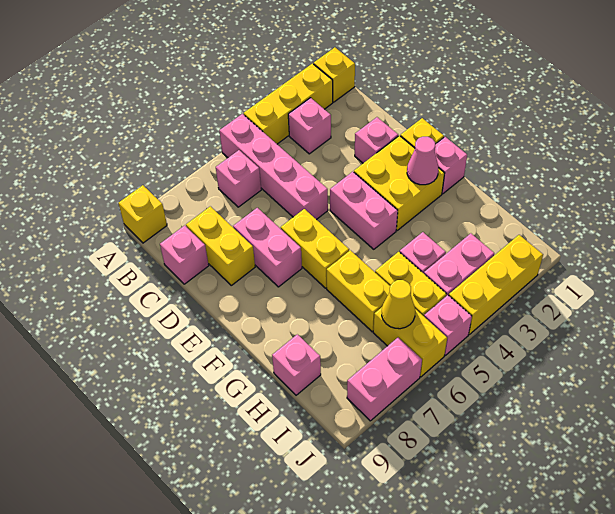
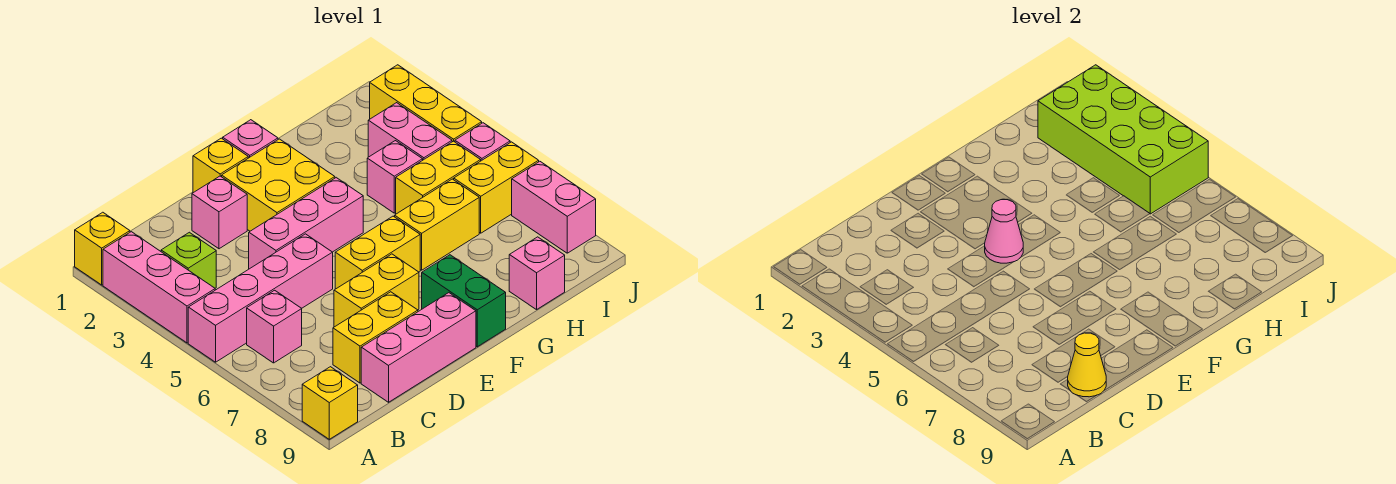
yellow 1x3 brick [244,64,333,144] -> pink 1x3 brick [103,232,215,343]
pink 1x1 brick [288,98,331,154] -> lime 1x1 brick [161,232,216,288]
pink 1x1 brick [160,225,209,284] -> pink 1x3 brick [361,293,476,402]
pink 1x2 brick [233,208,302,287] -> yellow 1x2 brick [334,254,419,327]
pink 1x2 brick [330,172,398,249] -> pink 1x3 brick [249,178,363,269]
pink 1x1 cone [407,137,438,185] -> pink 1x1 cone moved to [985,200,1023,263]
none -> green 1x2 brick [422,255,506,347]
none -> lime 2x4 brick [1038,65,1208,214]
yellow 1x1 cone [382,280,415,329] -> yellow 1x1 cone moved to [1068,333,1106,397]

